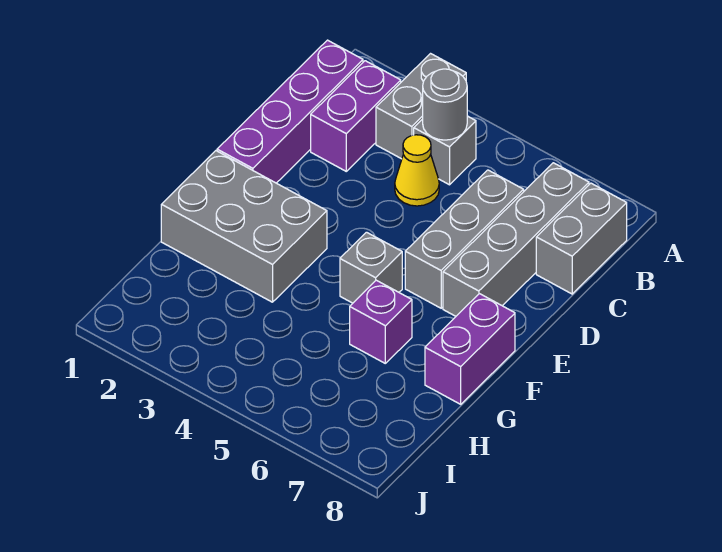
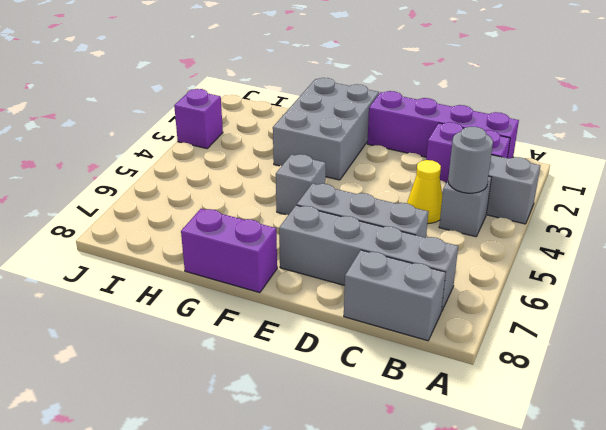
purple 1x1 brick [350,280,412,363] -> purple 1x1 brick moved to [174,89,223,149]

